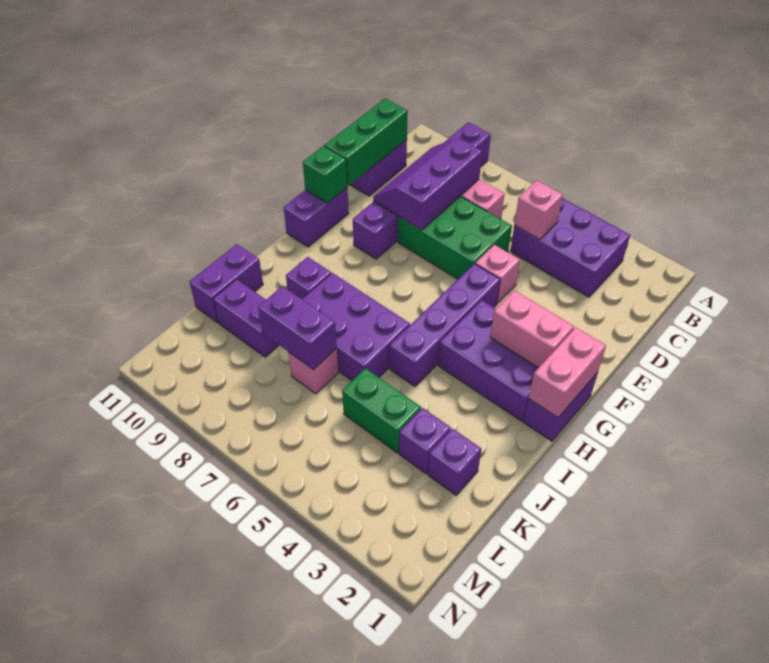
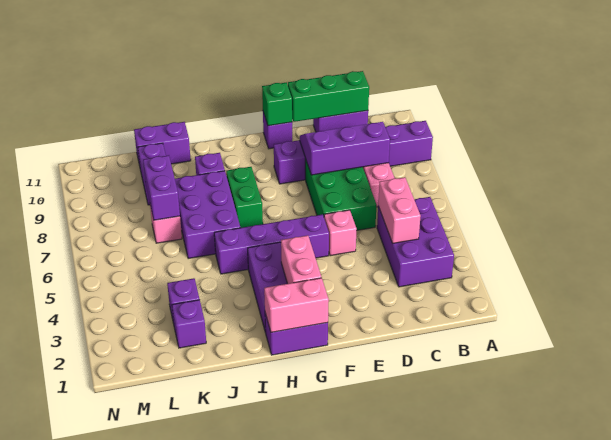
pink 1x1 brick [514,181,563,240] -> pink 1x2 brick [378,177,421,243]
purple 1x2 brick [284,188,349,247] -> purple 1x1 brick [263,112,292,149]
green 1x2 brick [342,368,421,453] -> green 1x2 brick moved to [226,167,263,228]

